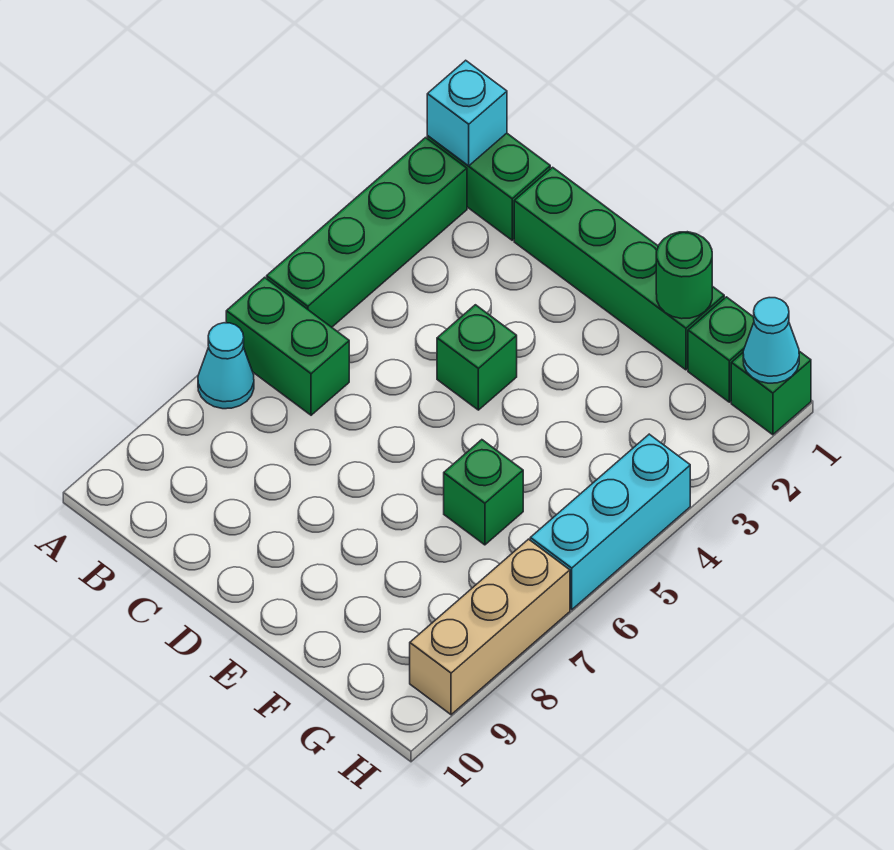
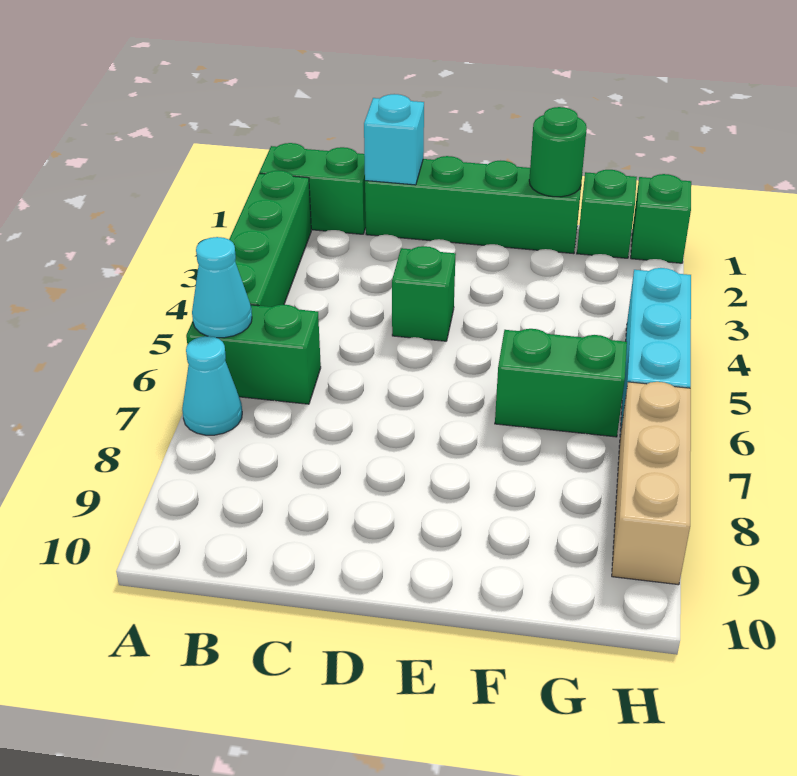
cyan 1x1 brick [427,60,507,166] -> cyan 1x1 brick moved to [364,94,424,185]
green 1x1 brick [444,440,523,545] -> green 1x2 brick [495,329,627,437]
cyan 1x1 cone [743,298,799,383] -> cyan 1x1 cone moved to [192,237,252,338]

